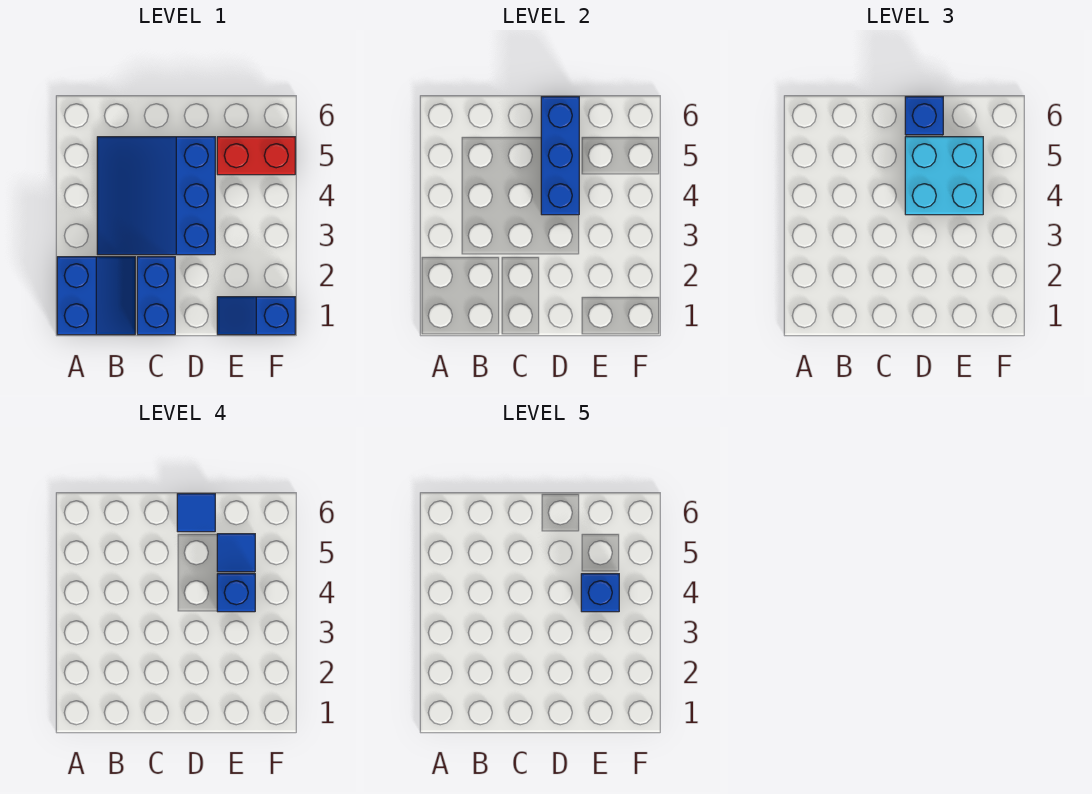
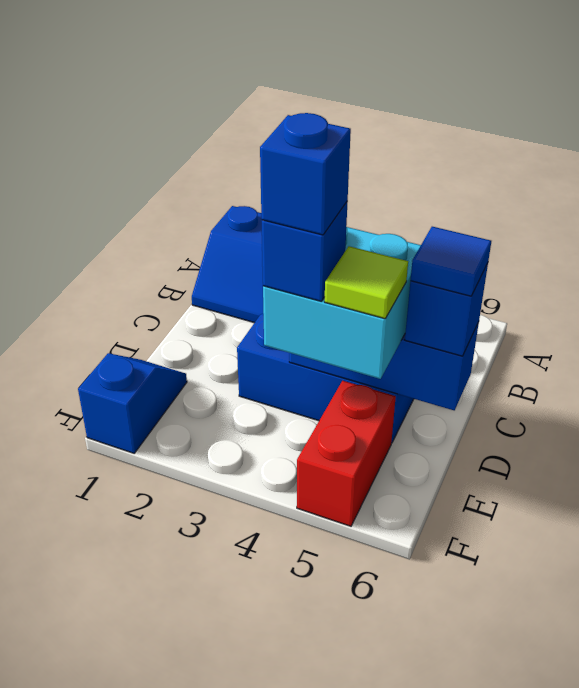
blue 1x2 brick [137,257,175,335] -> none
blue 1x1 tile [217,534,255,572] -> lime 1x1 tile [325,246,408,319]

